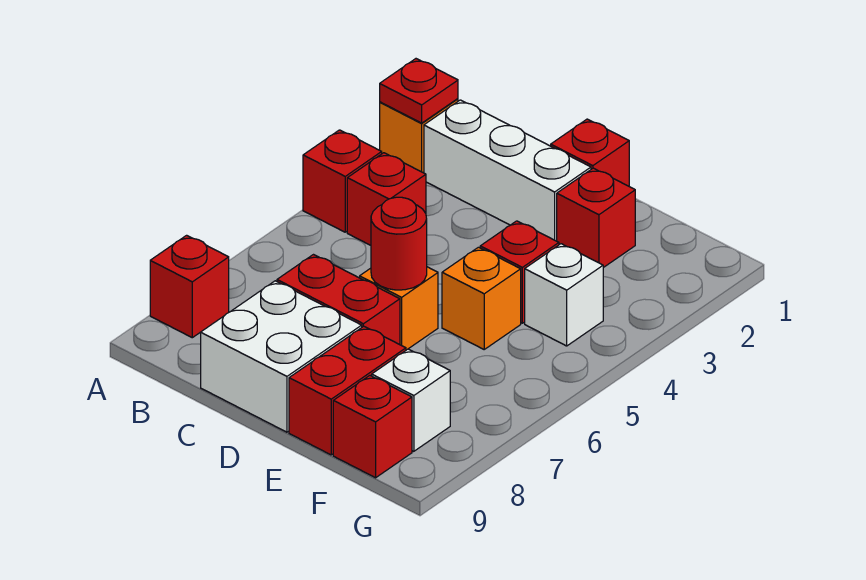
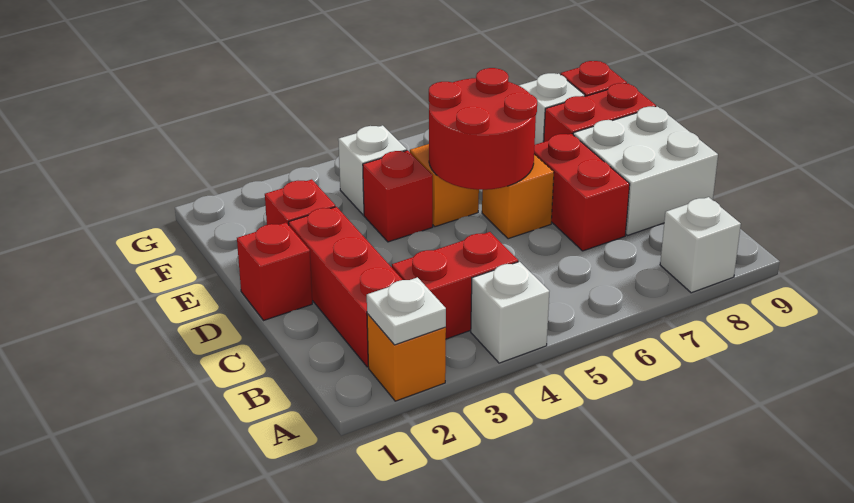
red 1x1 plate [380,59,458,123] -> white 1x1 plate [367,277,446,345]
red 1x1 brick [303,130,382,232] -> white 1x1 brick [471,262,549,363]
red 1x1 brick [150,235,229,338] -> white 1x1 brick [660,197,741,293]
white 1x3 brick [424,100,591,241] -> red 1x3 brick [289,207,402,367]
red 1x1 brick [347,153,426,245] -> red 1x2 brick [392,232,518,339]
red 1x1 round brick [371,197,427,290] -> red 2x2 round brick [429,68,537,190]

